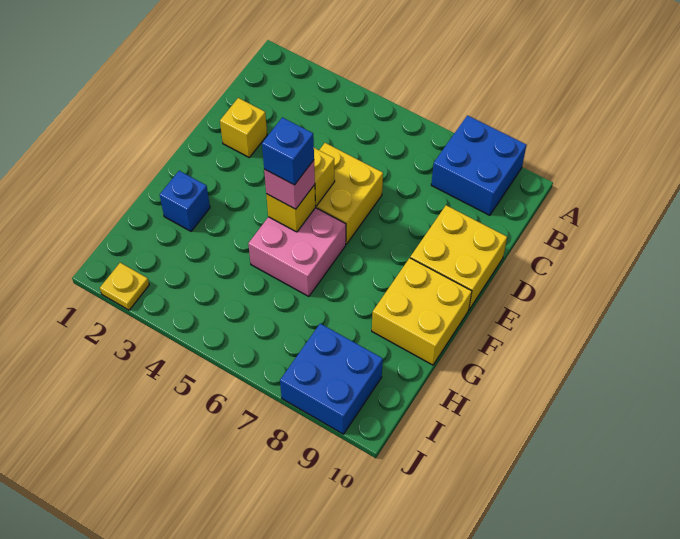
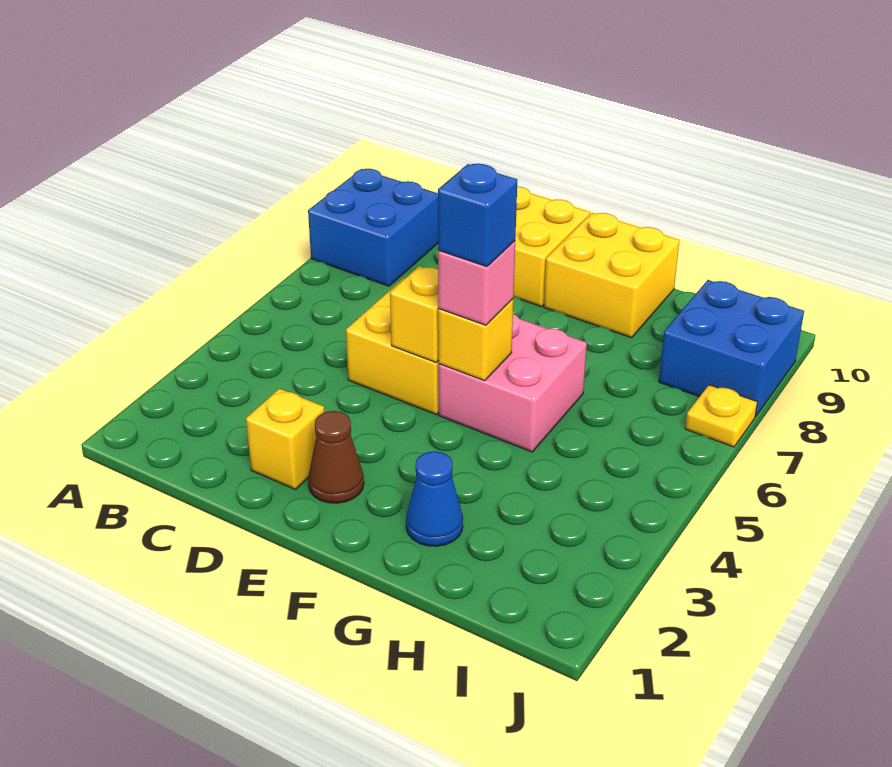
none -> brown 1x1 cone [308,411,364,503]
blue 1x1 brick [160,171,210,231] -> blue 1x1 cone [406,451,463,546]
yellow 1x1 plate [100,263,149,310] -> yellow 1x1 plate moved to [685,385,757,447]

